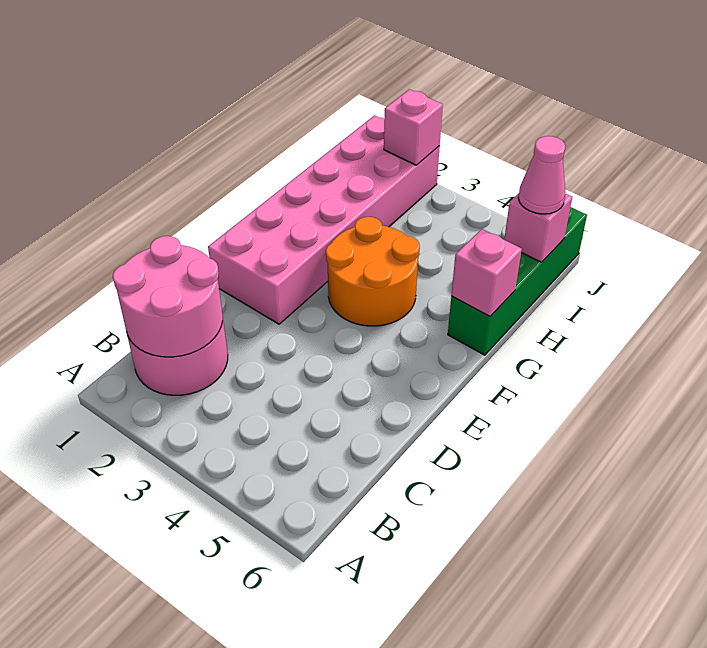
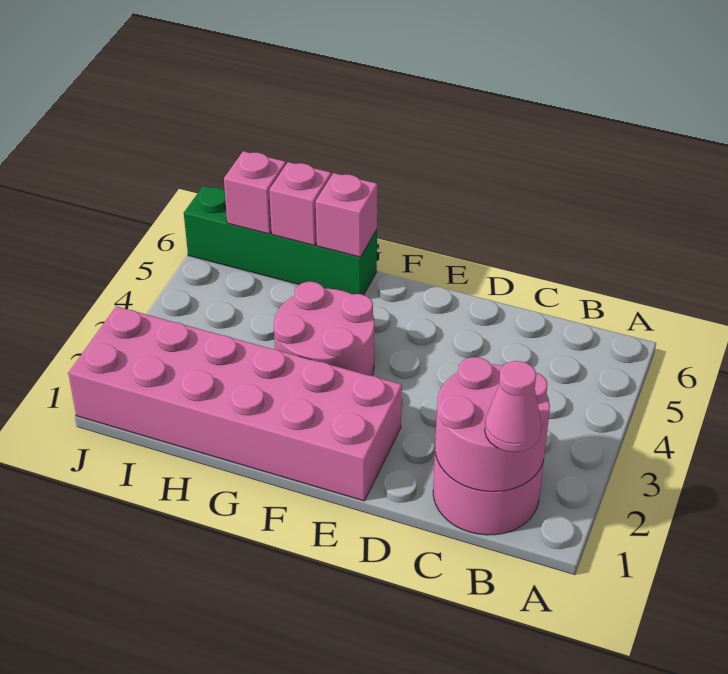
orange 2x2 round brick [326,217,420,326] -> pink 2x2 round brick [274,282,374,376]
pink 1x1 cone [518,136,565,214] -> pink 1x1 cone moved to [485,361,541,452]
pink 1x1 brick [384,89,443,165] -> pink 1x1 brick moved to [269,162,331,245]

